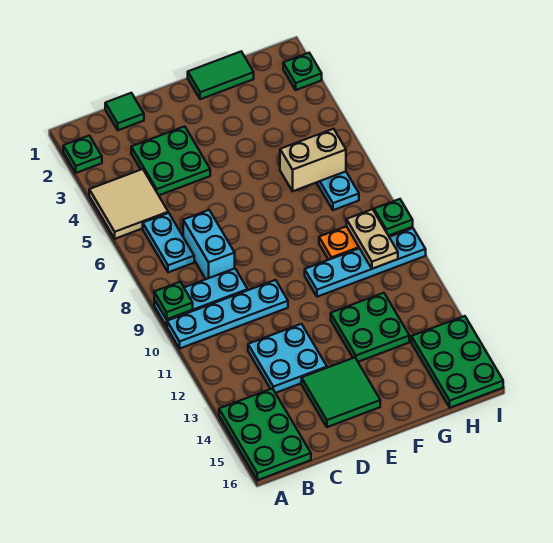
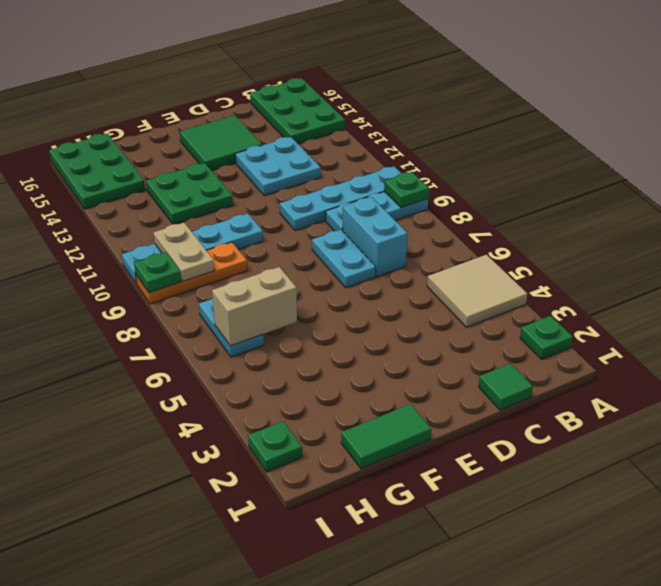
cyan 1x2 plate [143,213,194,272] -> cyan 1x2 plate moved to [312,230,376,288]
green 2x2 plate [131,126,210,195] -> none

